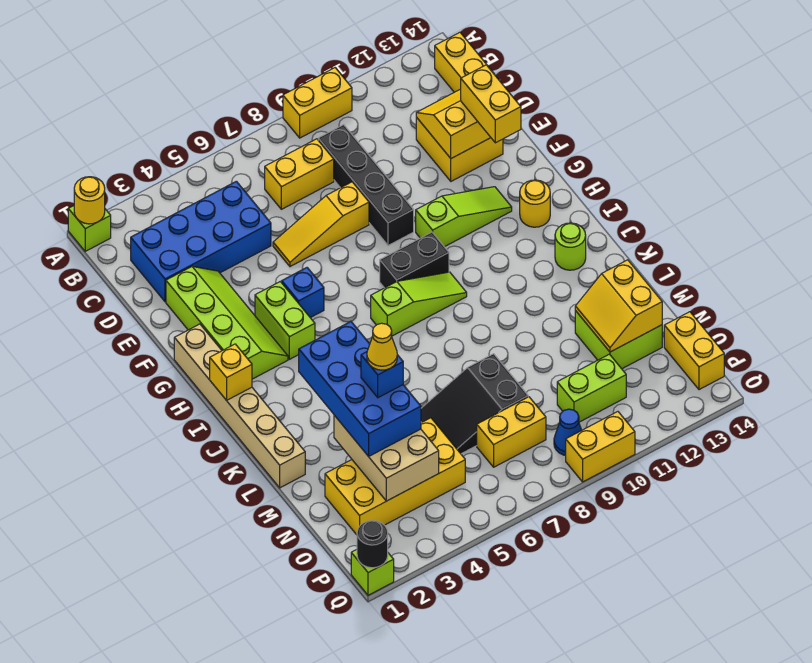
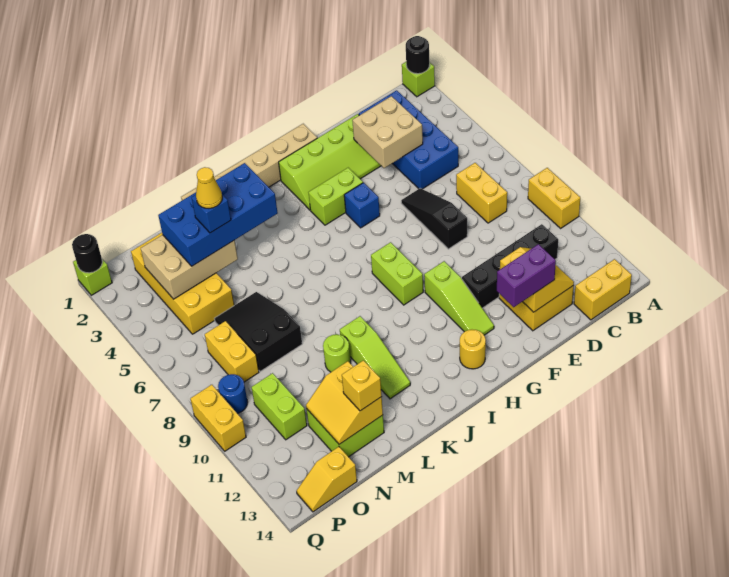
yellow 1x1 round brick [74,177,105,224] -> black 1x1 round brick [406,36,430,74]
black 1x4 brick [318,125,414,246] -> black 1x4 brick moved to [462,224,558,308]
none -> tan 2x2 brick [352,96,423,168]
yellow 1x3 slope [273,182,369,267] -> black 1x3 slope [401,188,467,249]
yellow 1x2 brick [461,65,521,143] -> purple 1x2 brick [497,244,556,307]
black 1x2 brick [380,232,449,288] -> lime 1x2 brick [371,242,423,305]
yellow 1x1 brick [210,344,252,400] -> yellow 1x1 brick moved to [342,360,382,411]
lime 1x3 slope [371,272,467,336] -> lime 1x3 slope moved to [340,316,410,399]
lime 1x1 round brick [555,223,586,270] -> lime 1x1 round brick moved to [323,334,351,372]
yellow 2x2 slope [575,260,662,352] -> yellow 2x2 slope turned to [306,361,383,444]
yellow 1x2 brick [664,312,724,390] -> yellow 1x2 slope [297,447,357,512]
blue 1x1 cone [554,409,582,455] -> blue 1x1 round brick [218,374,248,413]

